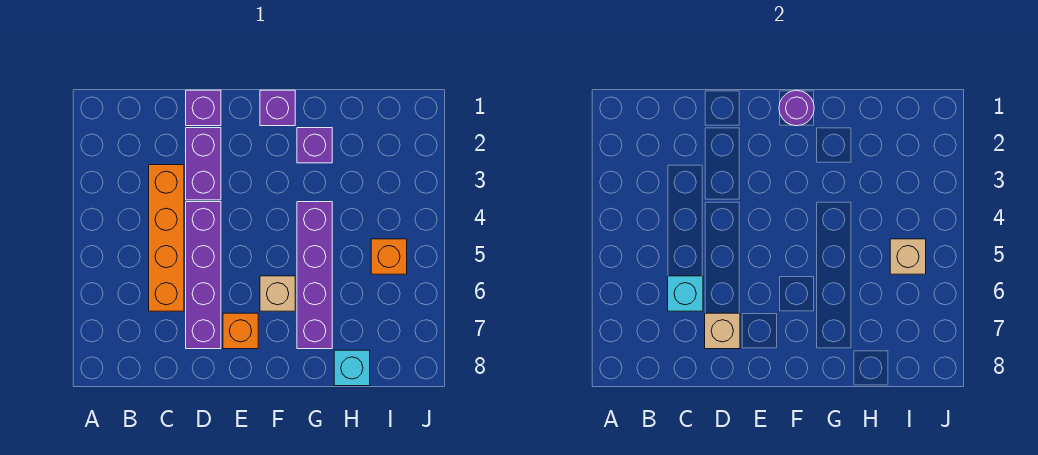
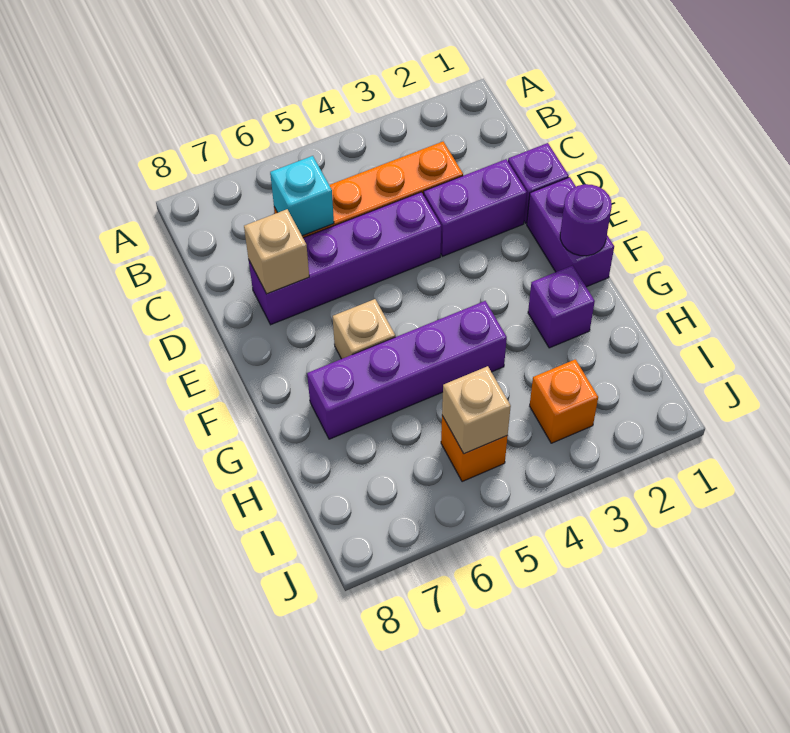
orange 1x1 brick [223,313,258,349] -> orange 1x1 brick moved to [530,359,598,443]
purple 1x1 brick [260,90,295,126] -> purple 1x2 brick [527,177,614,287]
cyan 1x1 brick [334,350,370,386] -> none

